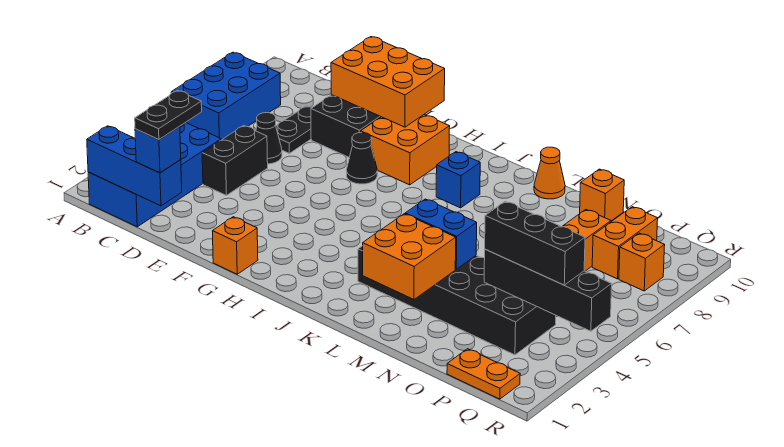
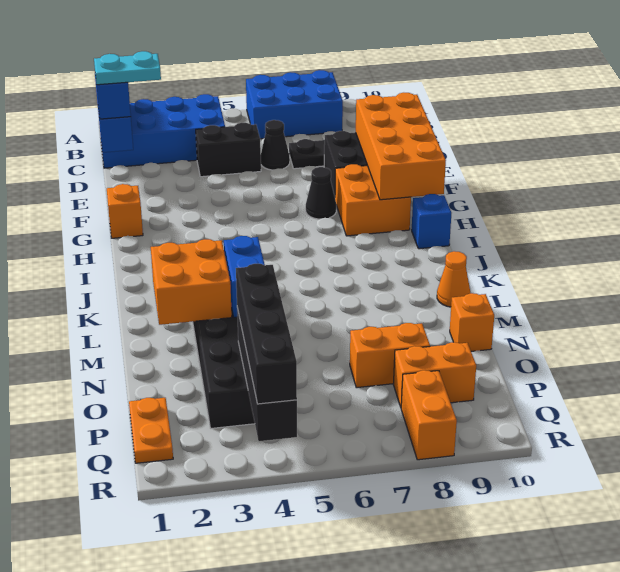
black 1x2 plate [135,90,202,140] -> cyan 1x2 plate [94,51,161,85]
orange 2x3 brick [331,37,445,127] -> orange 2x4 brick [356,93,446,200]
blue 1x1 brick [436,152,480,208] -> blue 1x1 brick moved to [412,194,451,249]
black 1x3 brick [485,201,585,285] -> black 1x4 brick [236,263,297,404]
orange 1x1 brick [619,233,665,291] -> orange 1x2 brick [401,370,457,460]

